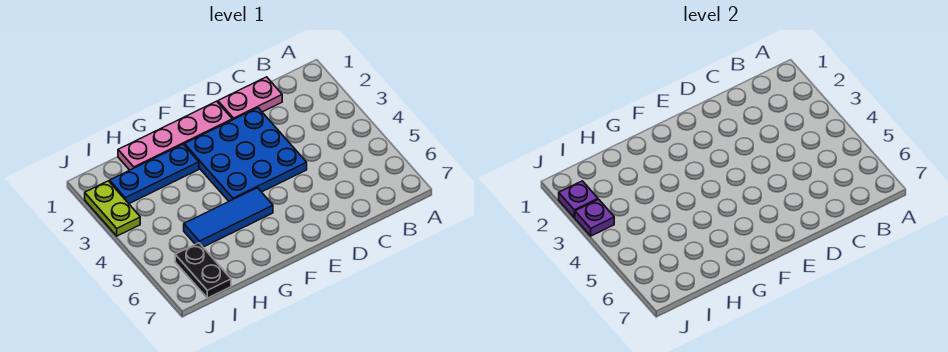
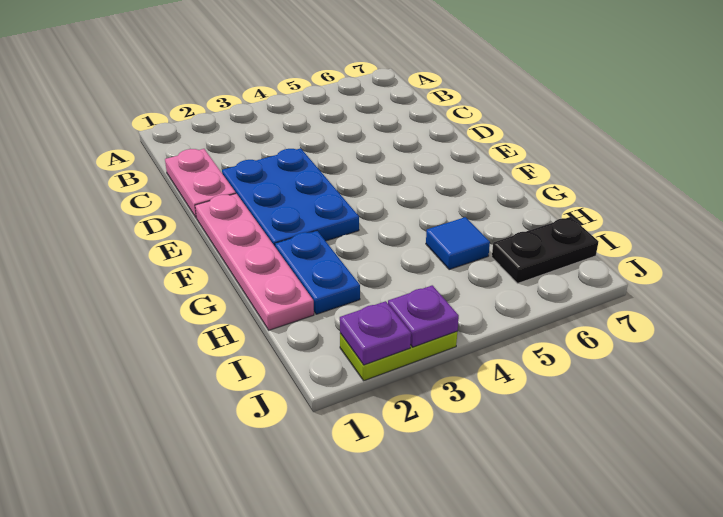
blue 3x3 plate [184,108,307,201] -> blue 2x3 plate [222,148,359,246]
blue 1x3 tile [184,188,273,247] -> blue 1x1 tile [426,217,490,270]
blue 1x3 plate [110,144,199,204] -> blue 1x2 plate [275,231,360,314]

